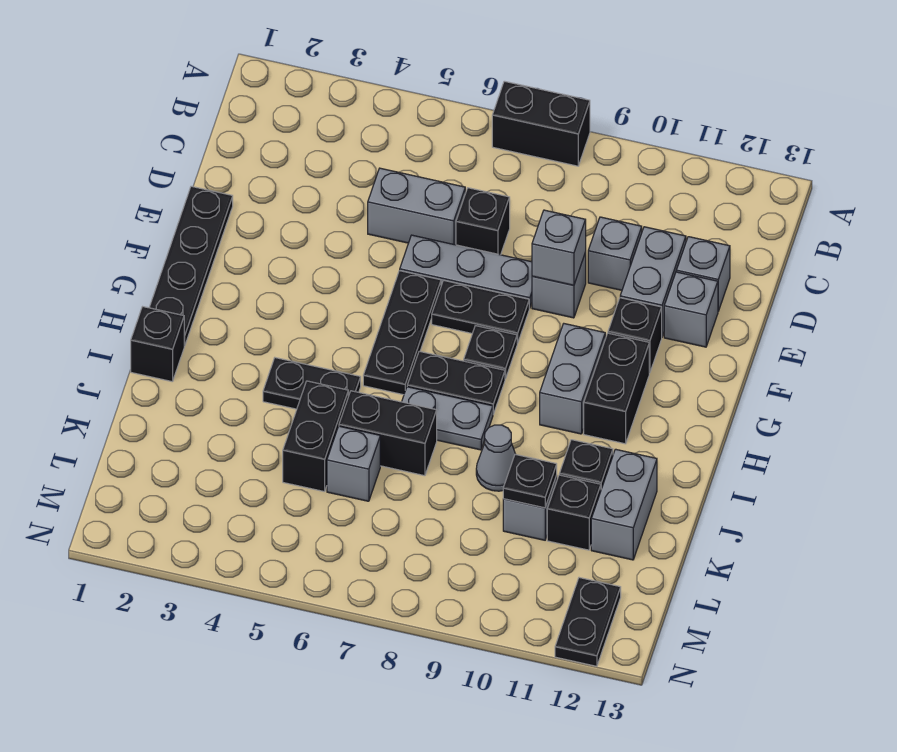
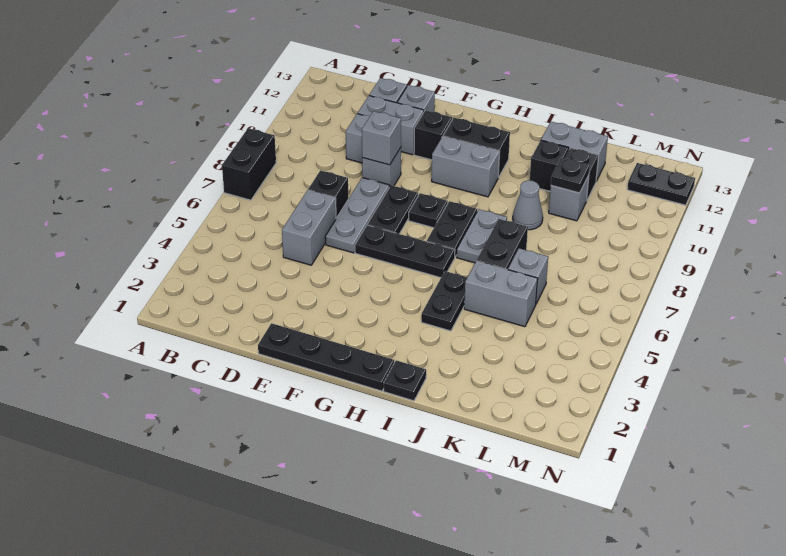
black 1x1 brick [131,307,184,382] -> black 1x1 plate [384,360,426,401]
black 1x2 brick [283,381,348,492] -> grey 1x2 brick [464,261,538,327]

